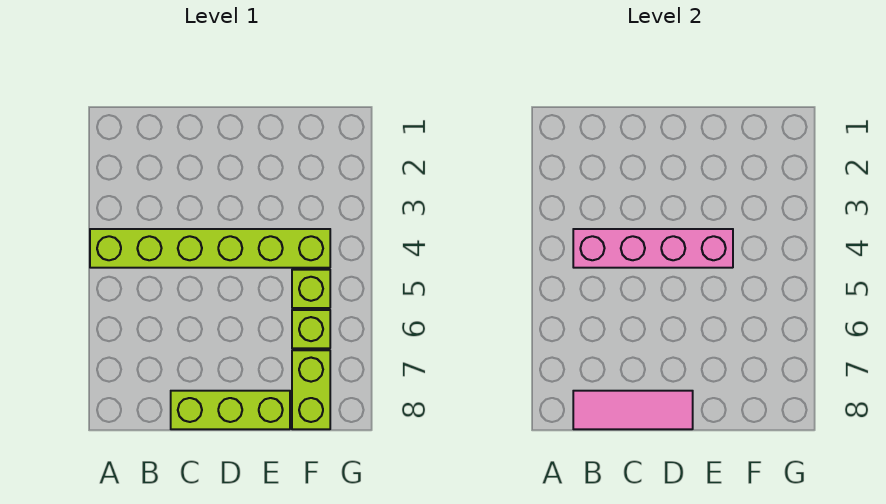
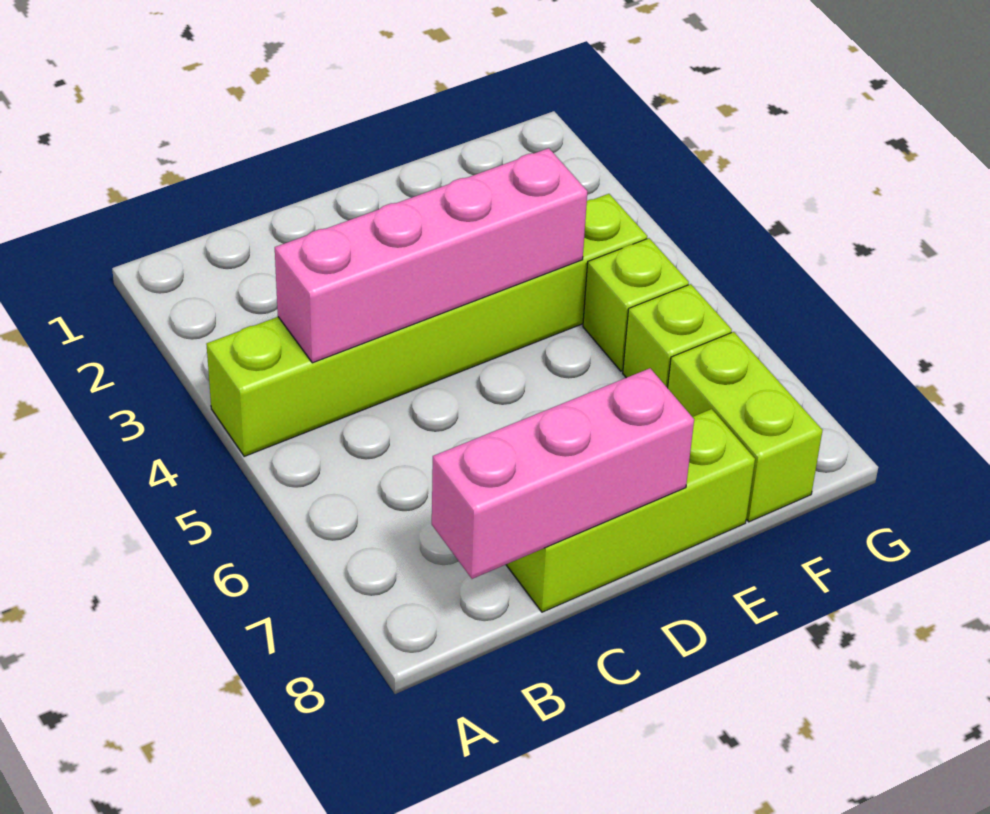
pink 1x3 tile [573,391,693,429] -> pink 1x3 brick [432,368,694,579]

